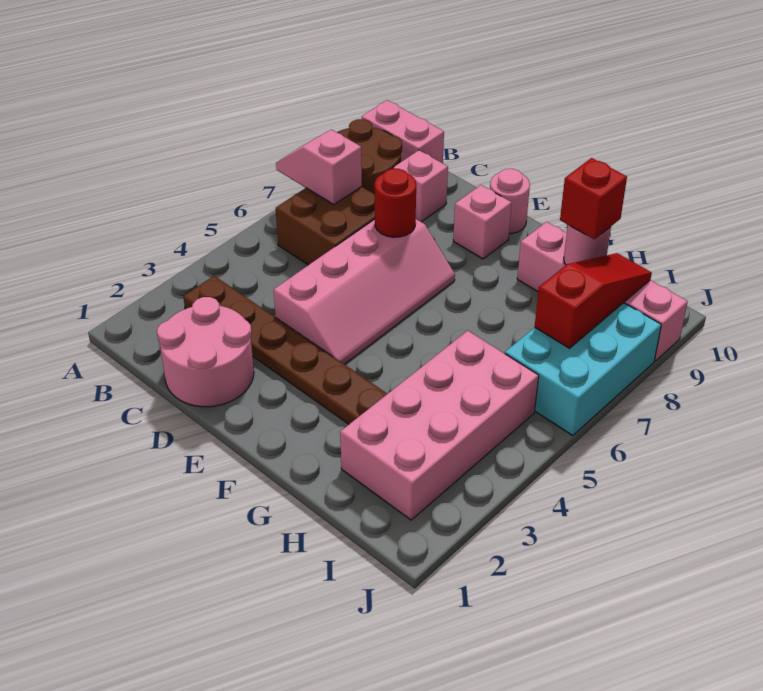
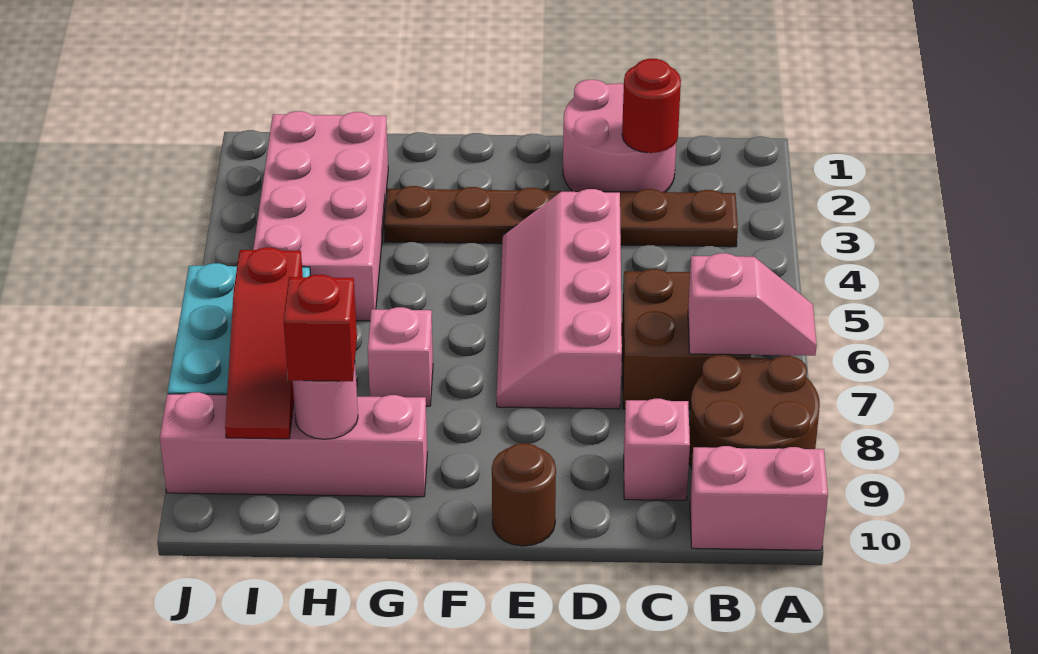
red 1x1 round brick [374,169,416,237] -> red 1x1 round brick moved to [622,59,681,153]
pink 1x1 brick [453,185,512,259] -> pink 1x1 brick moved to [368,307,433,406]
pink 1x1 round brick [490,169,530,234] -> brown 1x1 round brick [492,443,556,546]

